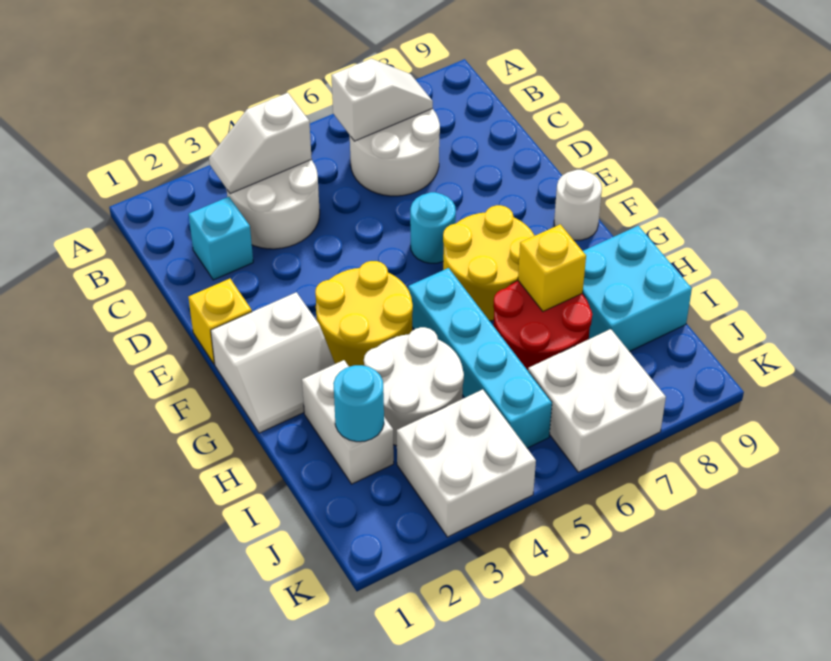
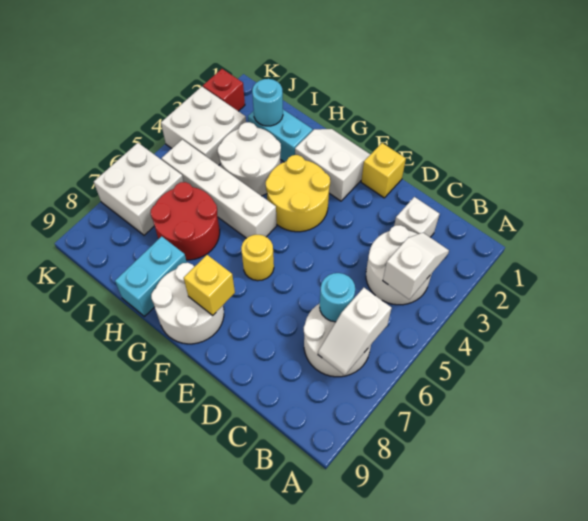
cyan 1x1 brick [189,197,253,280] -> white 1x1 brick [394,197,439,237]
cyan 1x1 round brick [410,192,456,263] -> cyan 1x1 round brick moved to [320,273,355,322]
white 2x2 slope [211,292,335,433] -> white 2x2 slope turned to [295,129,371,201]
yellow 2x2 round brick [443,205,535,321] -> yellow 1x1 round brick [241,235,274,281]
white 1x1 round brick [554,170,602,240] -> white 2x2 round brick [151,263,224,344]
cyan 1x4 brick [408,268,552,448] -> white 1x4 brick [162,140,277,238]
white 1x2 brick [302,360,394,484] -> cyan 1x2 brick [248,109,313,162]
yellow 1x1 brick [518,224,586,311] -> yellow 1x1 brick moved to [184,255,235,316]
cyan 2x2 brick [582,226,692,352] -> cyan 1x2 brick [115,236,187,316]
none -> red 1x1 brick [203,69,245,111]

